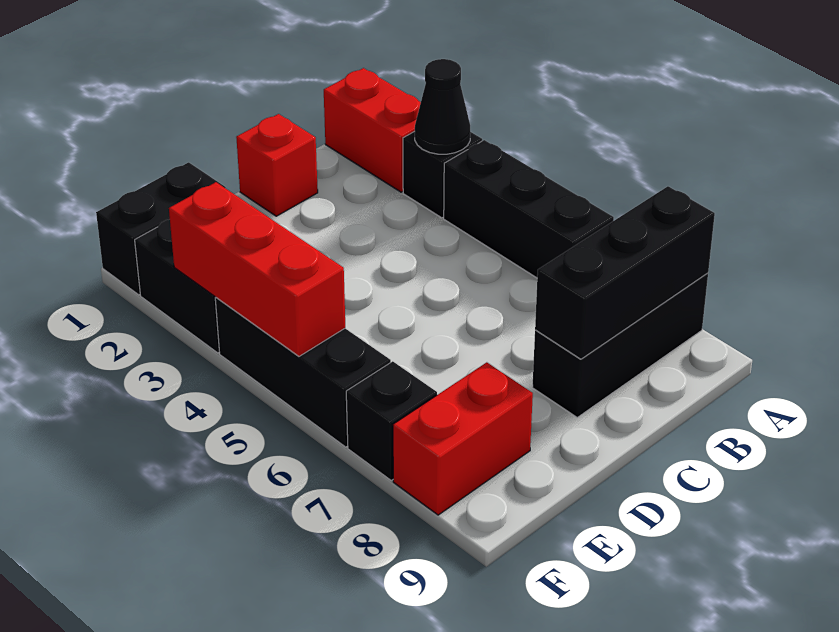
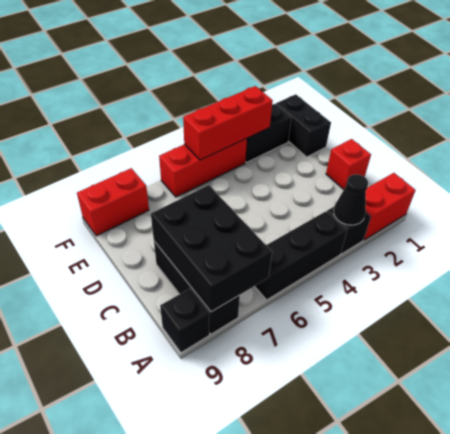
black 1x3 brick [535,186,715,359] -> black 2x3 brick [151,185,272,312]
red 1x2 brick [393,362,533,515] -> red 1x2 brick turned to [77,168,149,236]
black 1x3 brick [215,298,391,447] -> red 1x3 brick [159,138,247,197]
black 1x1 brick [346,361,437,480] -> black 1x1 brick moved to [160,289,210,353]

